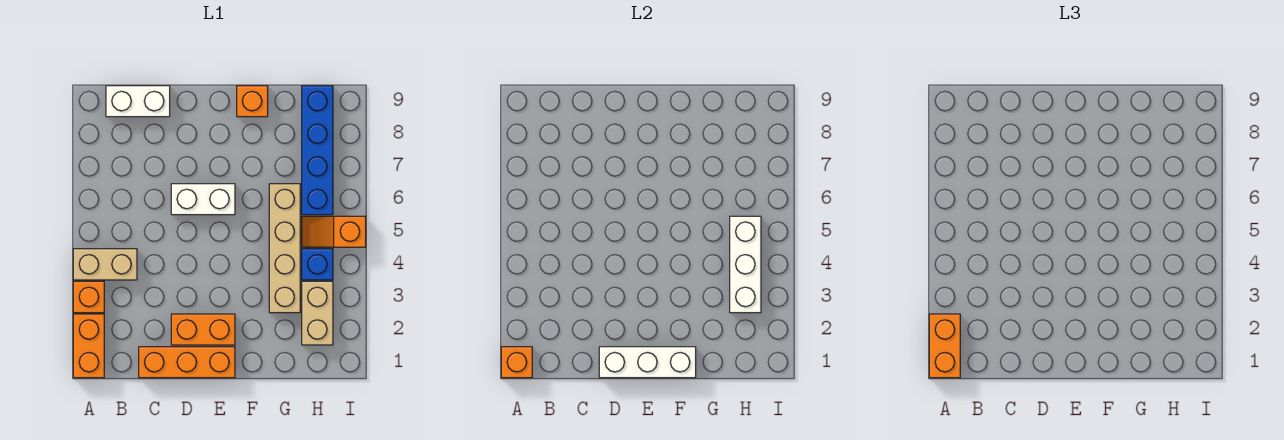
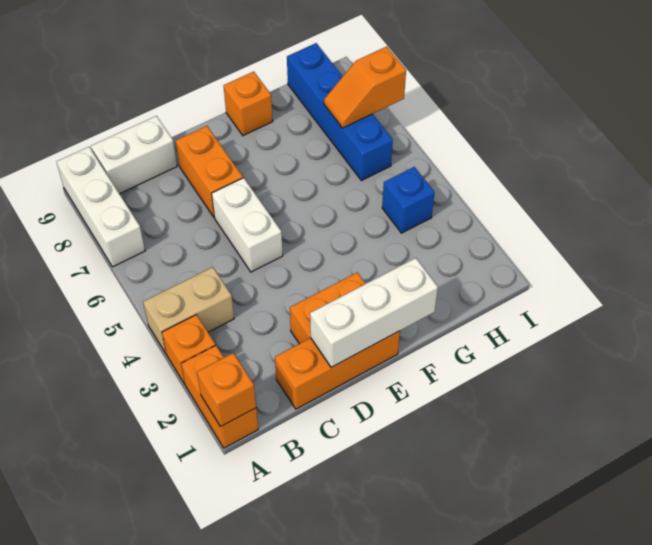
orange 1x2 brick [929,314,960,378] -> orange 1x2 brick moved to [176,126,243,217]
white 1x2 brick [171,184,235,215] -> white 1x2 brick turned to [212,178,283,272]
tan 1x4 brick [269,184,300,313] -> none
tan 1x2 brick [302,281,333,345] -> none
white 1x3 brick [730,216,761,313] -> white 1x3 brick moved to [57,147,145,267]
orange 1x2 slope [302,216,366,247] -> orange 1x2 slope moved to [324,47,406,128]

